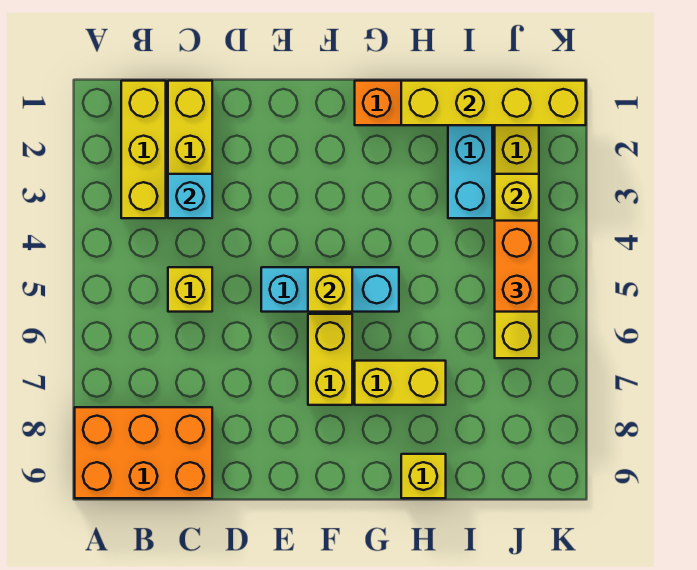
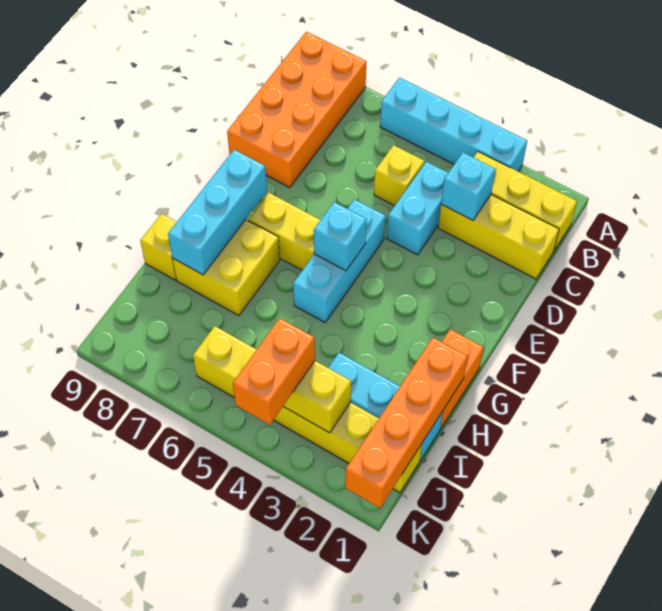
none -> cyan 1x4 brick [380,78,527,171]
orange 2x3 brick [75,407,212,498] -> orange 2x4 brick [227,32,366,188]
none -> cyan 1x2 brick [387,162,448,255]
yellow 1x1 brick [308,267,352,312] -> cyan 1x1 brick [314,202,367,271]
none -> cyan 1x3 brick [168,150,267,275]
yellow 1x2 brick [355,361,446,405] -> yellow 2x2 brick [172,220,280,316]
yellow 1x4 brick [401,81,586,125] -> orange 1x4 brick [345,338,468,508]
orange 1x2 brick [495,221,539,312] -> orange 1x2 brick turned to [233,318,315,425]

